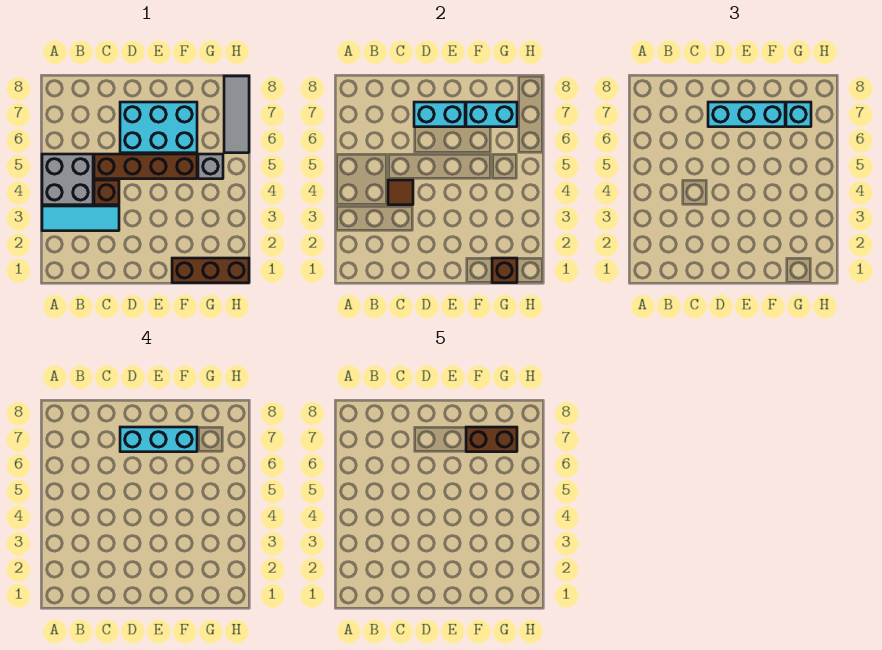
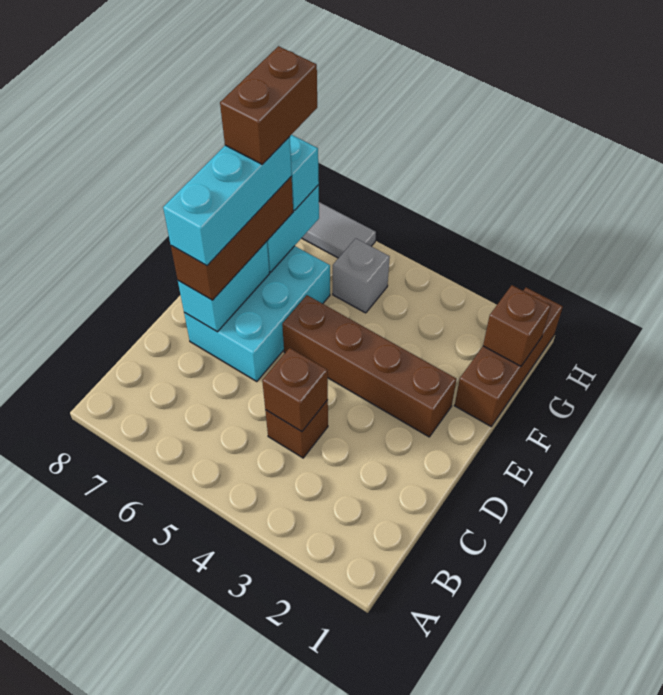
cyan 1x3 tile [42,206,119,231] -> none
grey 2x2 brick [42,154,93,205] -> none
brown 1x1 tile [388,180,413,205] -> brown 1x1 brick [262,348,328,432]
brown 1x4 brick [94,154,197,179] -> brown 1x4 brick turned to [282,295,457,437]
cyan 1x3 brick [708,102,785,127] -> brown 1x3 brick [171,177,293,300]

